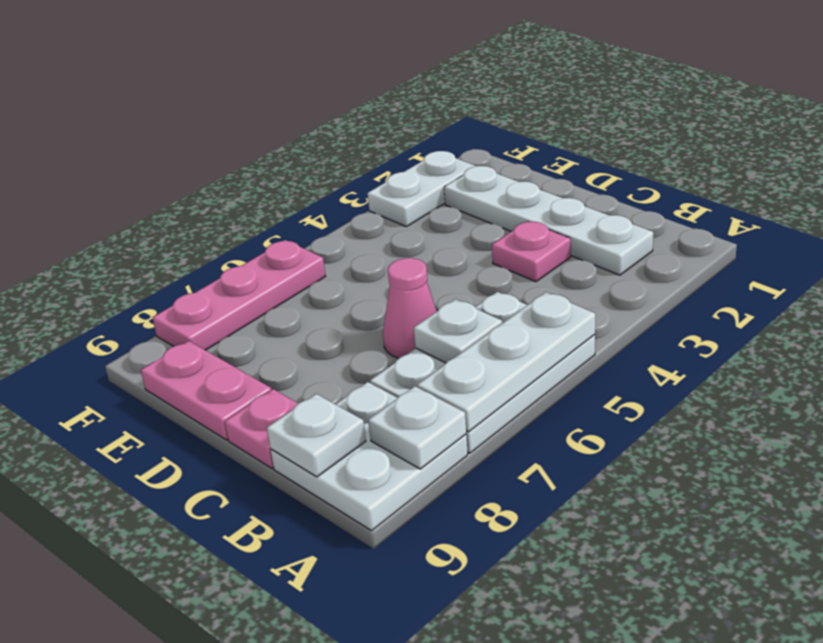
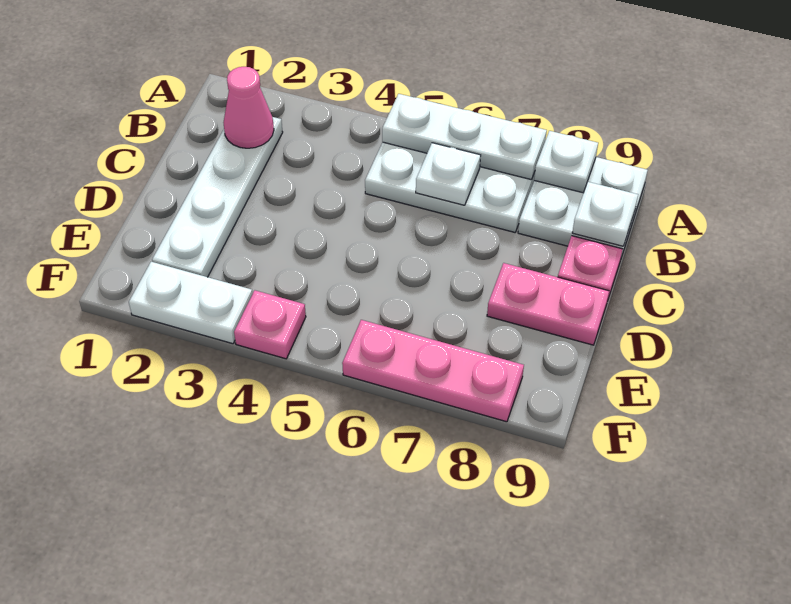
pink 1x1 plate [492,221,571,282] -> pink 1x1 plate moved to [234,290,306,359]
pink 1x1 cone [383,258,437,358] -> pink 1x1 cone moved to [223,67,274,148]
pink 1x2 plate [141,341,271,440] -> pink 1x2 plate turned to [487,263,609,345]

